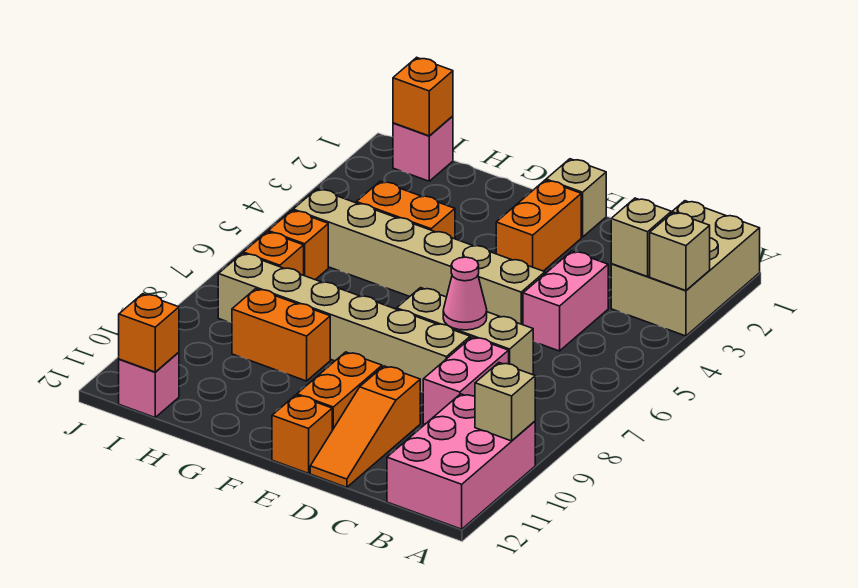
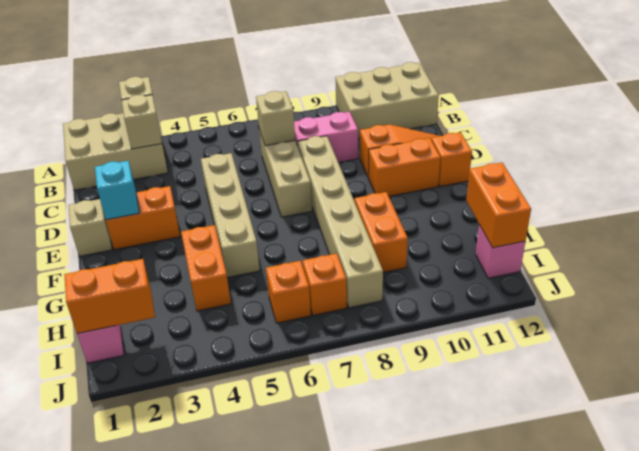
pink 2x3 brick [387,394,535,529] -> tan 2x3 brick [335,62,439,138]
tan 1x1 brick [475,363,535,441] -> tan 1x1 brick moved to [256,91,295,146]
pink 1x2 brick [523,251,608,351] -> none
tan 1x6 brick [293,189,545,325] -> tan 1x4 brick [201,153,260,278]
pink 1x1 cone [443,257,487,330] -> none
none -> cyan 1x1 brick [95,161,139,220]
orange 1x1 brick [393,57,453,136] -> orange 1x2 brick [64,259,155,334]
orange 1x1 brick [119,294,179,372] -> orange 1x2 brick [466,163,531,248]

